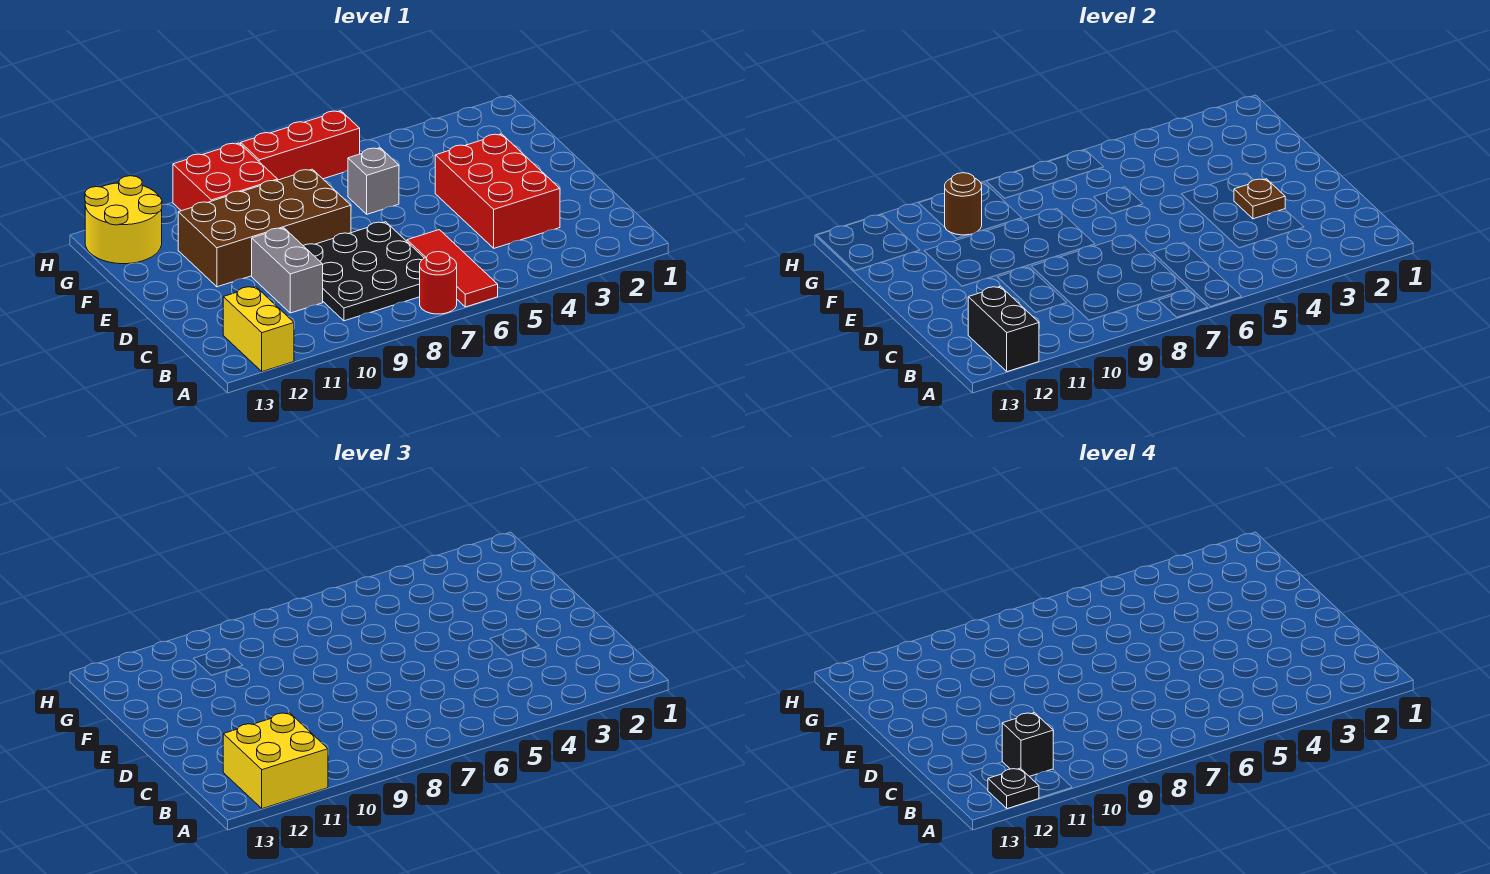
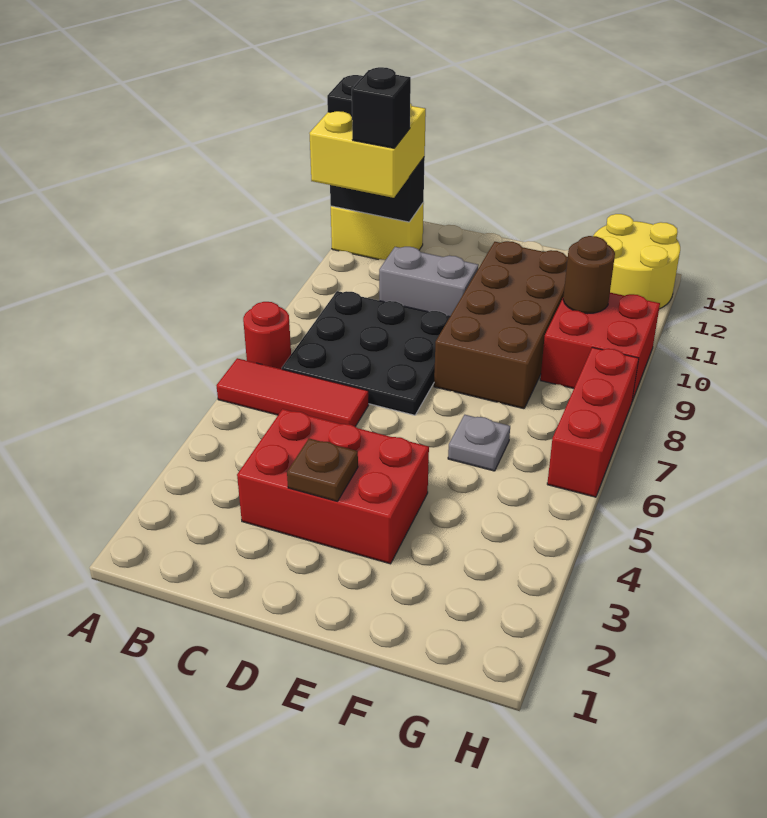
grey 1x1 brick [348,148,399,214] -> grey 1x1 plate [448,415,510,471]

